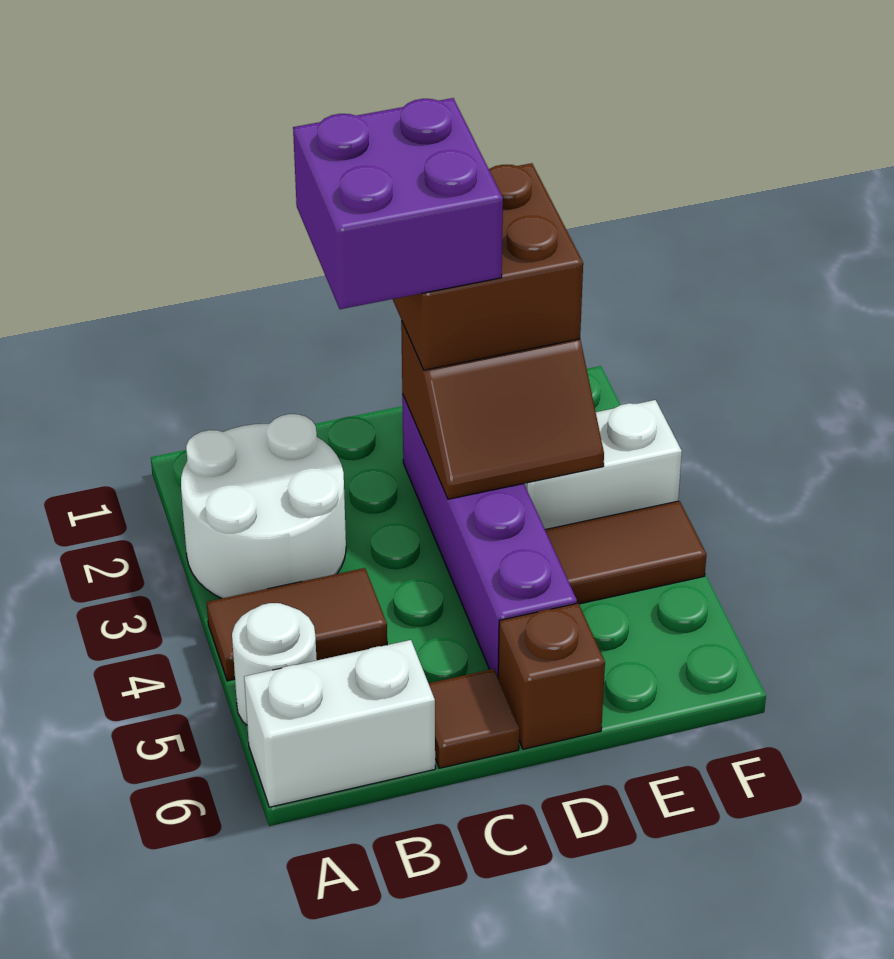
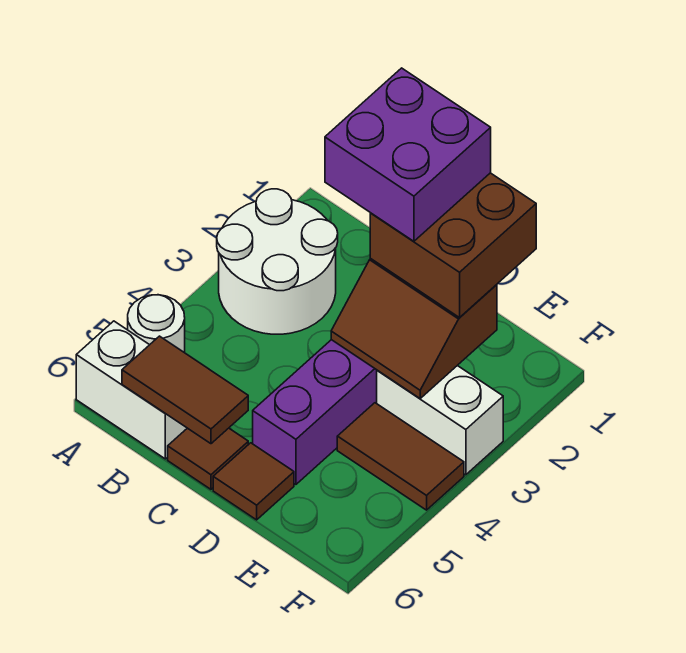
brown 1x2 tile [207,568,387,681] -> brown 1x2 tile moved to [122,336,248,444]
brown 1x1 brick [498,603,605,749] -> brown 1x1 tile [213,443,294,520]

